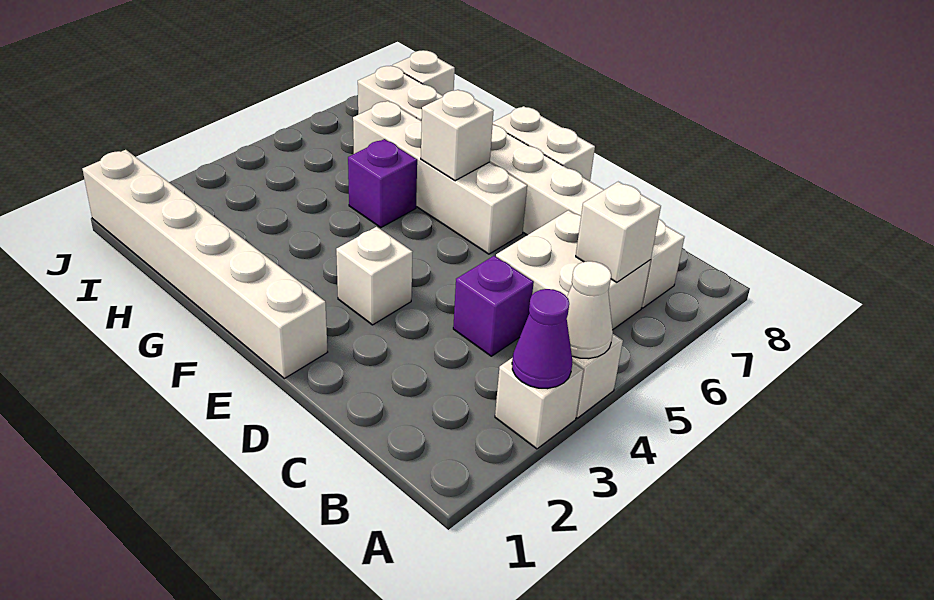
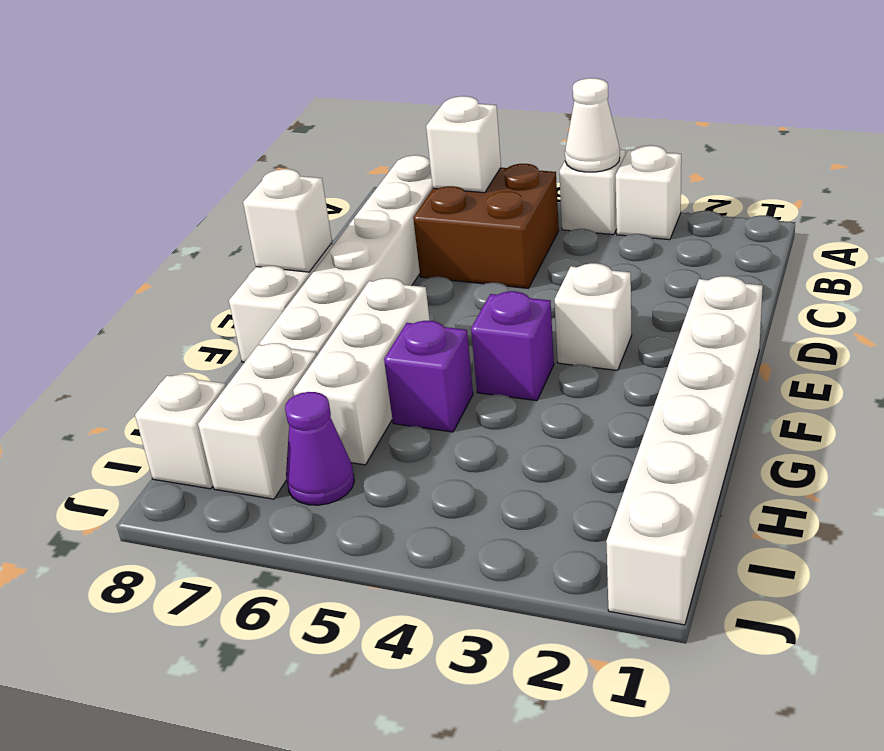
purple 1x1 cone [512,289,572,389] -> purple 1x1 cone moved to [285,392,354,505]
white 2x2 brick [496,210,651,330] -> brown 2x2 brick [413,164,559,288]
purple 1x1 brick [453,256,534,356] -> purple 1x1 brick moved to [471,291,554,401]
white 1x4 brick [353,101,527,254] -> white 1x3 brick [293,278,430,465]
white 1x1 brick [421,90,494,181] -> white 1x1 brick moved to [243,169,332,272]

